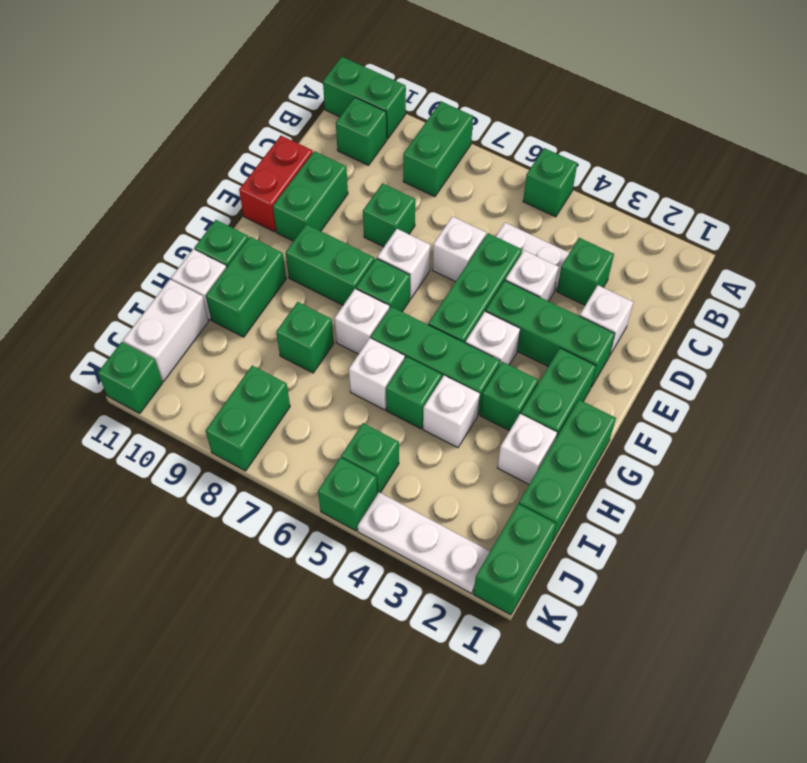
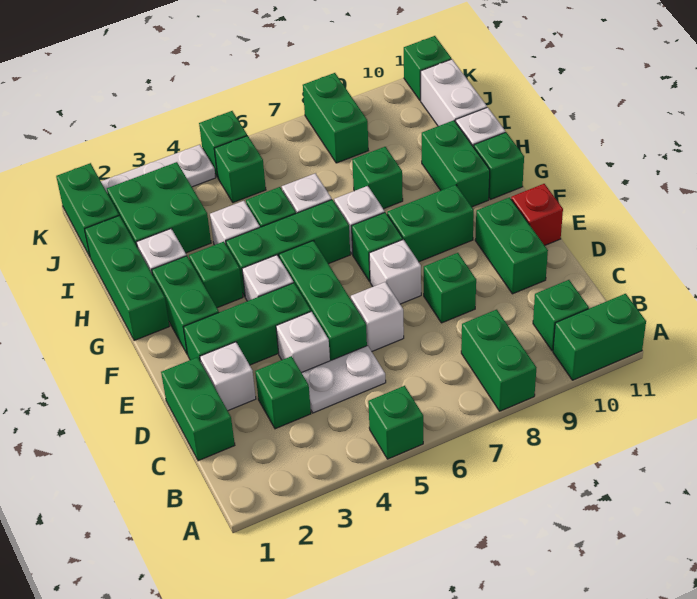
none -> green 1x2 brick [161,357,235,461]
red 1x2 brick [239,136,313,232] -> red 1x1 brick [511,184,563,246]
none -> green 2x2 brick [107,162,211,253]

